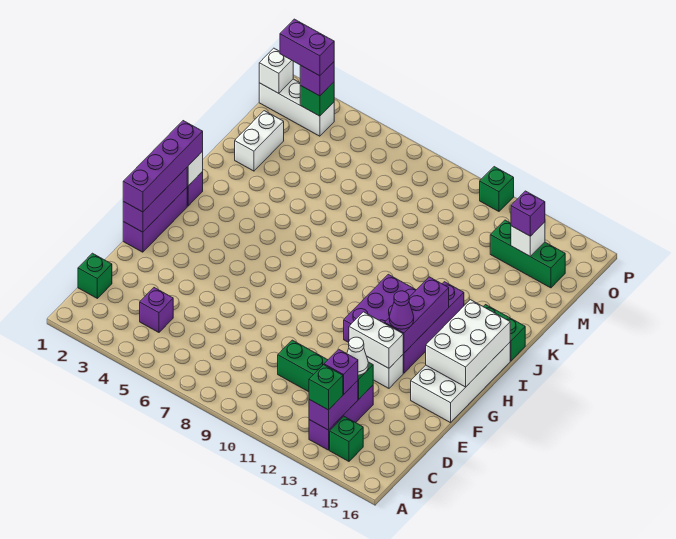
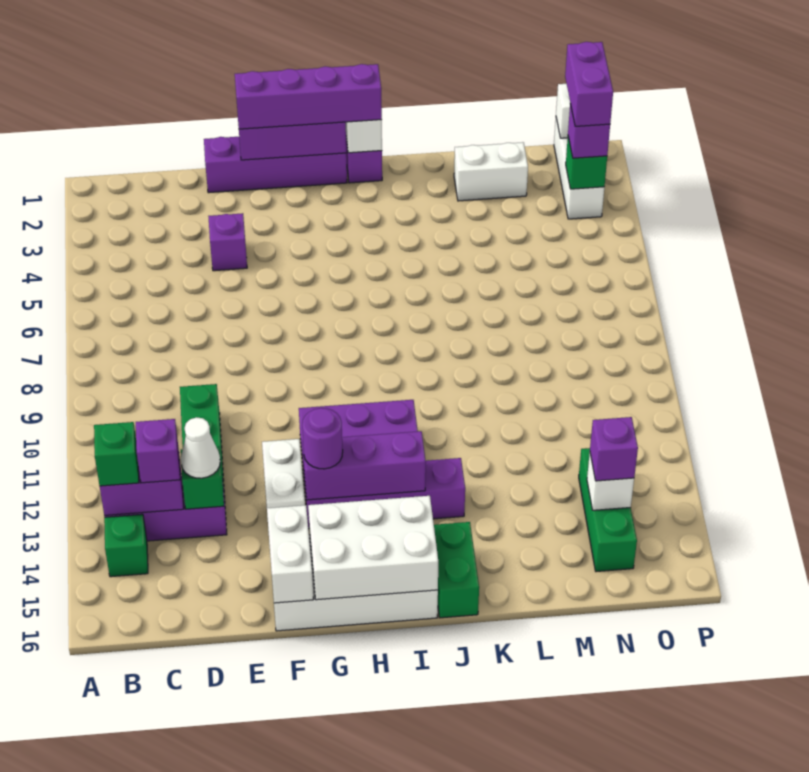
green 1x1 brick [78,253,112,298] -> none
purple 1x1 brick [140,288,173,332] -> purple 1x1 brick moved to [208,213,247,271]
purple 1x3 brick [123,188,187,252] -> purple 1x4 brick [204,137,347,193]
white 1x2 brick [349,312,403,368] -> white 1x2 brick moved to [267,505,313,603]
purple 1x1 cone [389,291,414,329] -> purple 1x1 round brick [302,408,343,469]
green 1x1 brick [480,167,514,211] -> none

